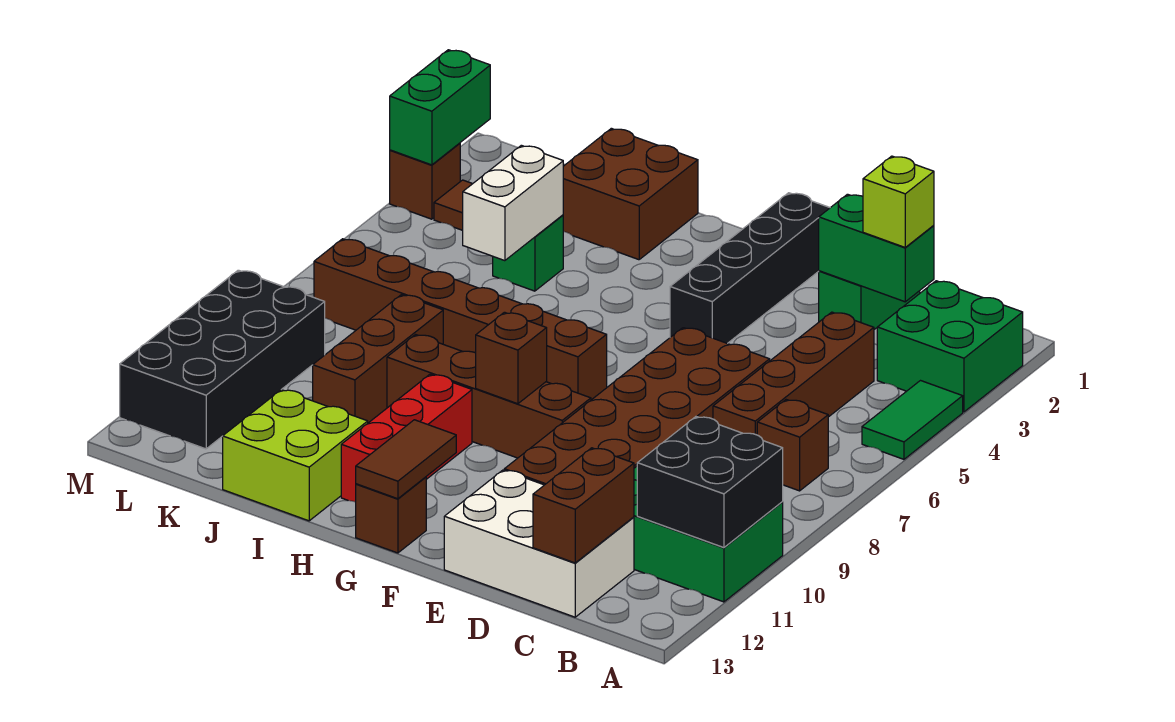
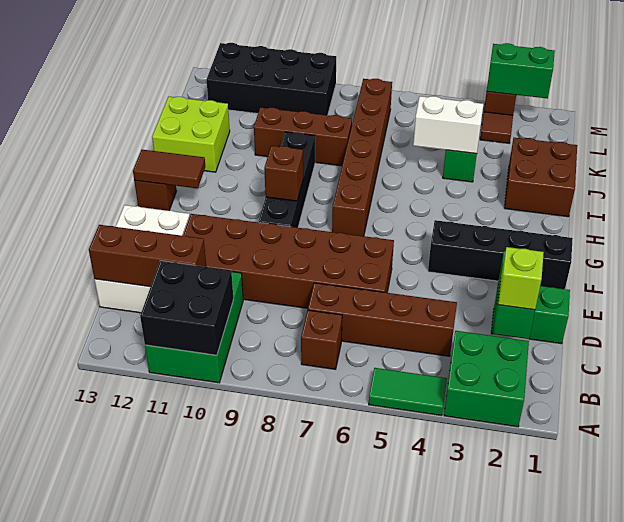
brown 1x2 brick [533,448,634,563] -> brown 1x3 brick [89,225,206,287]
brown 1x4 brick [387,335,591,458] -> black 1x4 brick [259,132,315,228]
red 1x3 brick [341,374,472,502] -> none

